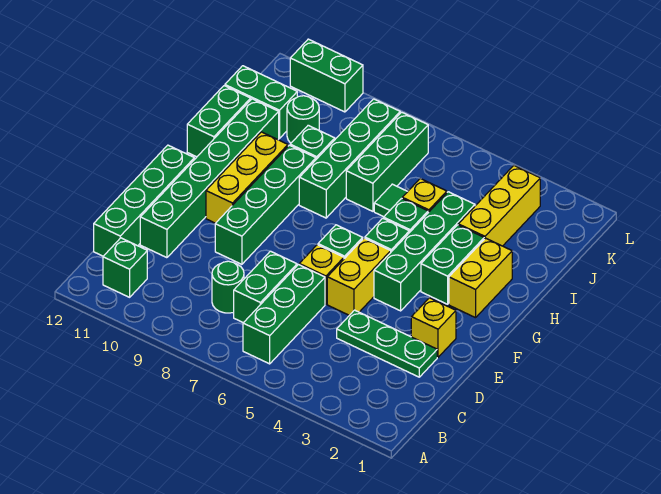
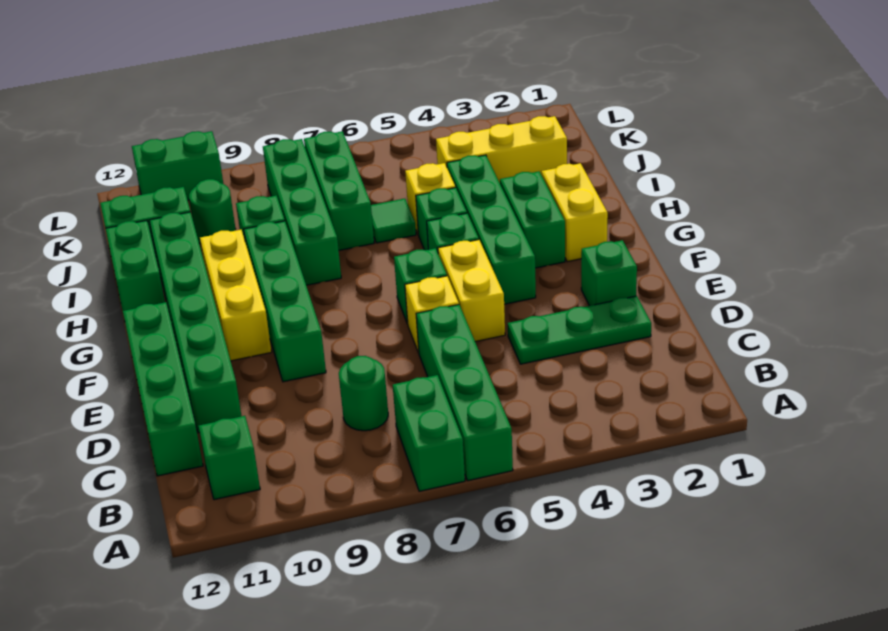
green 1x3 brick [243,264,325,364] -> green 1x4 brick [416,305,513,481]
green 1x2 brick [234,251,297,323] -> green 1x2 brick moved to [393,375,465,491]
yellow 1x1 brick [411,298,456,357] -> green 1x1 brick [581,240,637,306]
yellow 1x3 brick [458,165,540,246] -> yellow 1x3 brick turned to [436,116,567,183]

